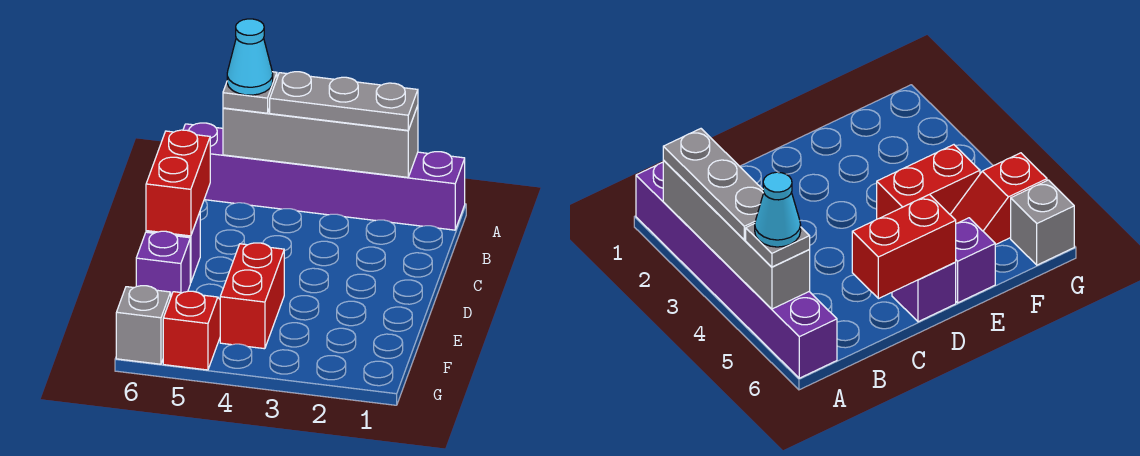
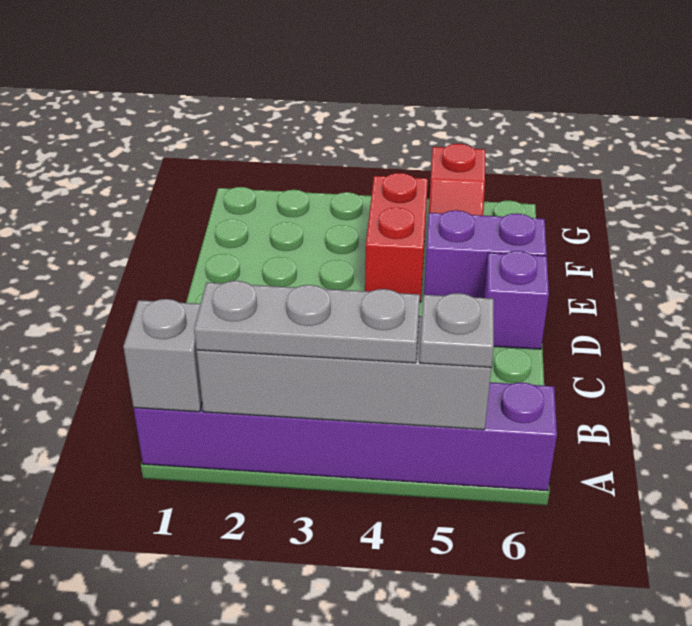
cyan 1x1 cone [227,19,273,95] -> none
red 1x2 brick [146,130,210,236] -> none
purple 1x1 brick [136,231,190,296] -> purple 1x2 brick [424,210,547,298]
grey 1x1 brick [116,286,171,364] -> grey 1x1 brick moved to [123,299,202,412]

